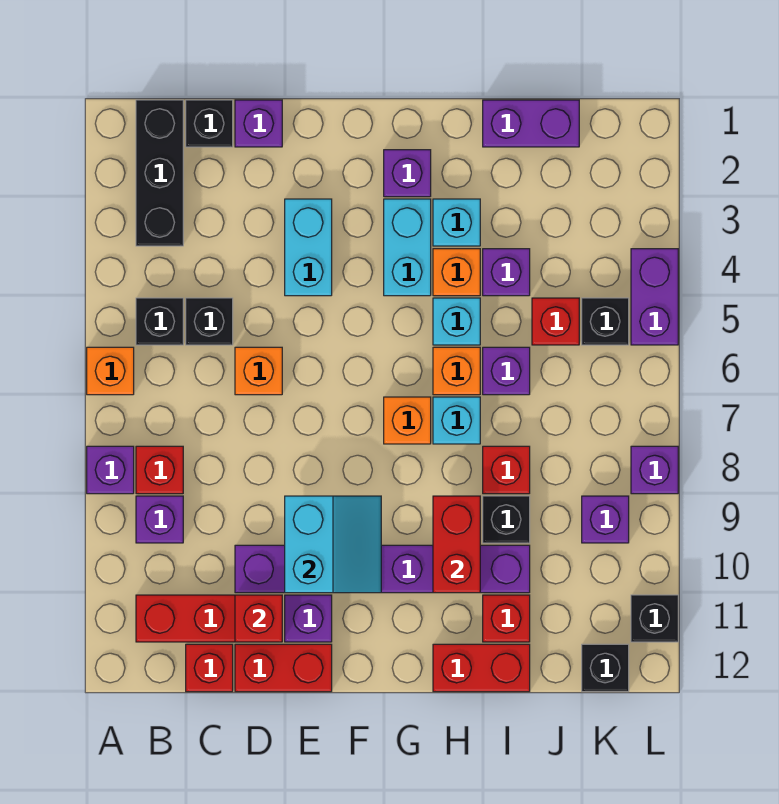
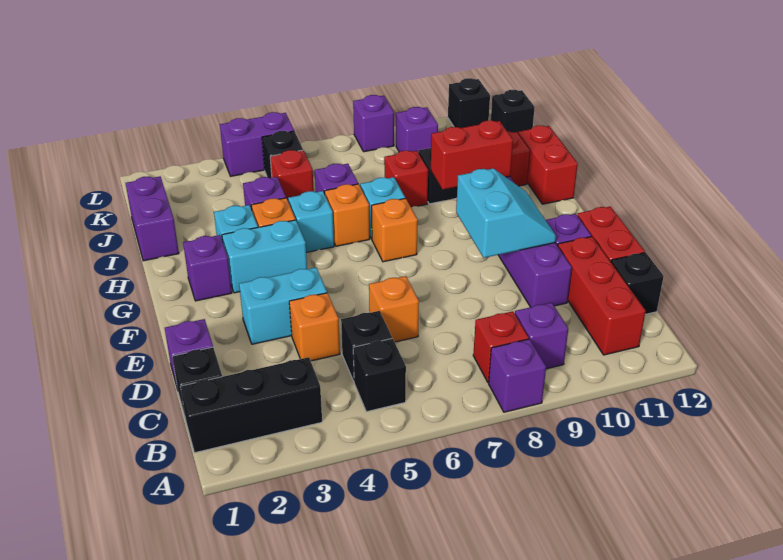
orange 1x1 brick [87,347,134,395] -> orange 1x1 brick moved to [289,293,340,361]
red 1x1 brick [186,644,233,692] -> black 1x1 brick [611,253,664,314]
red 1x1 brick [235,595,282,642] -> none
cyan 2x2 slope [285,496,381,593] -> cyan 2x2 slope turned to [456,168,556,258]

